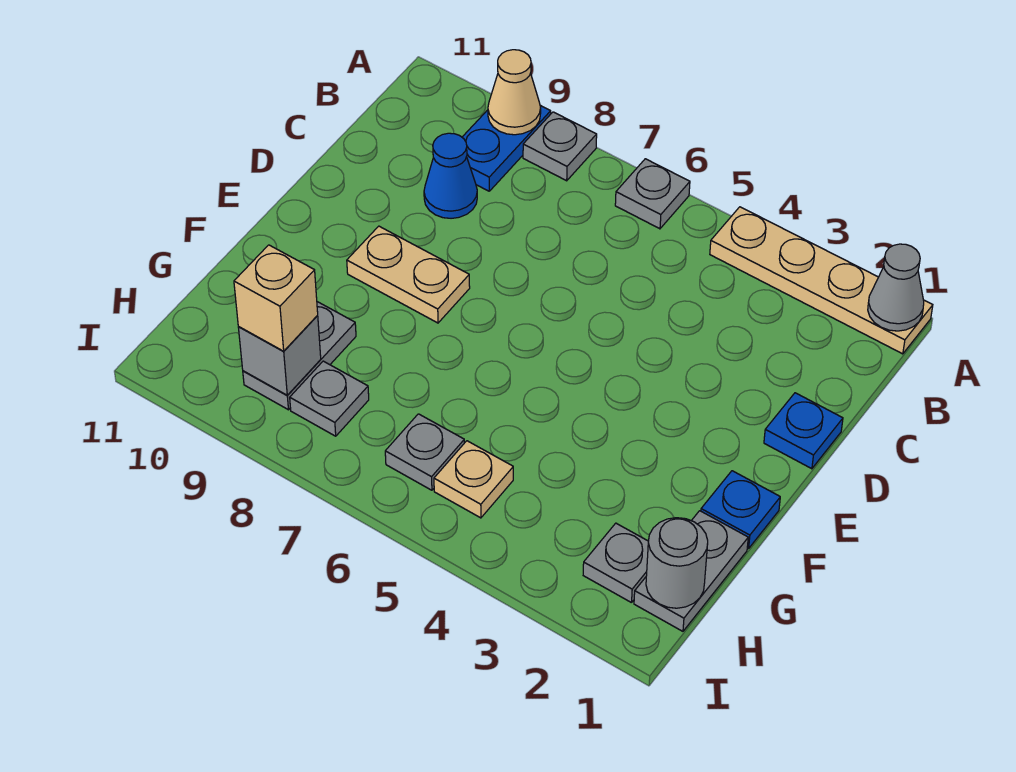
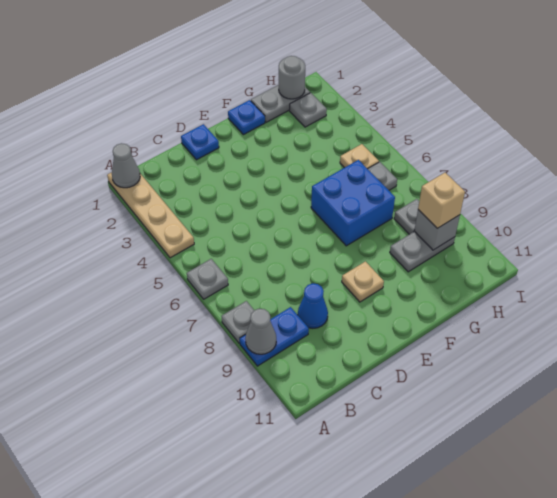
tan 1x1 cone [488,50,541,135] -> grey 1x1 cone [245,309,276,354]
tan 1x2 plate [347,226,470,323] -> tan 1x1 plate [342,261,384,302]
none -> blue 2x2 brick [311,160,395,246]

